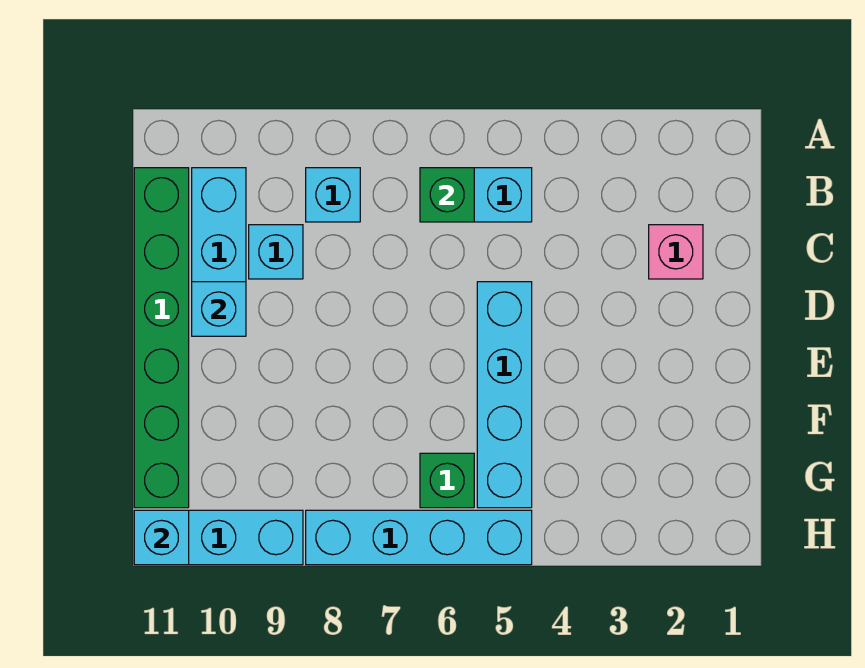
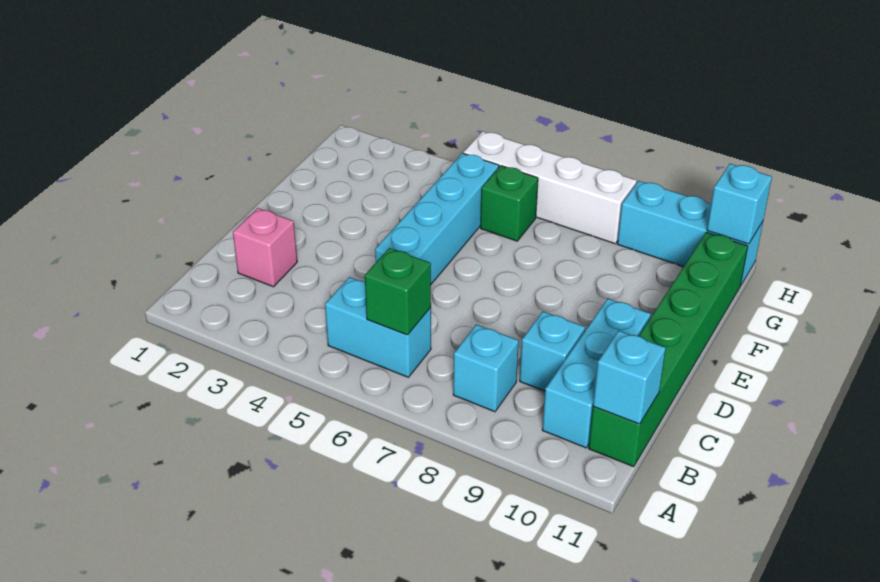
cyan 1x1 brick [192,282,246,336] -> cyan 1x1 brick moved to [593,331,666,424]
cyan 1x4 brick [306,510,532,565] -> white 1x4 brick [463,131,637,244]

